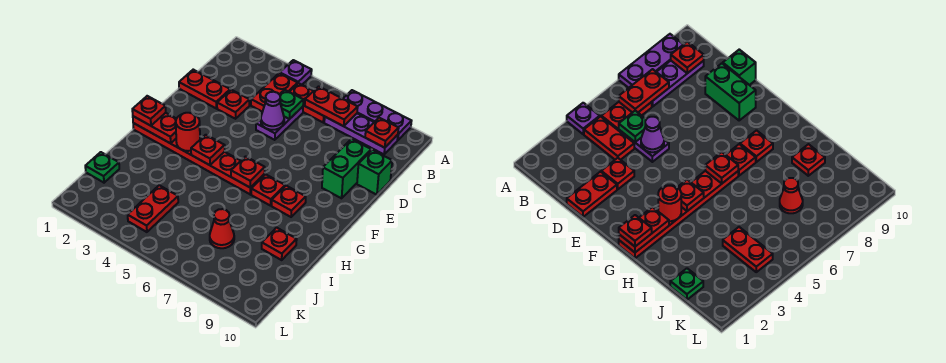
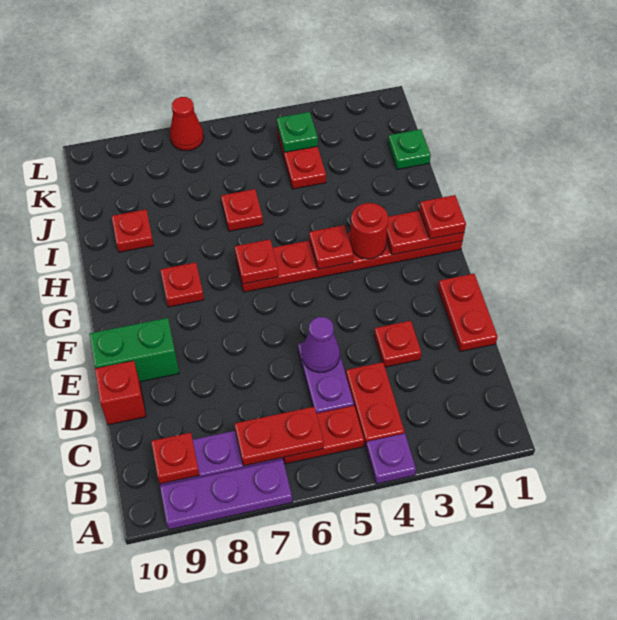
green 1x1 plate [279,90,303,119] -> green 1x1 plate moved to [277,112,318,153]
red 1x2 plate [179,70,230,108] -> red 1x2 plate turned to [438,274,498,352]
green 1x2 brick [322,139,371,198] -> green 1x2 brick turned to [89,318,179,382]
green 1x1 brick [357,150,392,195] -> red 1x1 brick [95,361,146,425]
red 1x1 plate [251,175,285,206] -> red 1x1 plate moved to [221,189,263,231]
red 1x1 cone [210,209,234,248] -> red 1x1 cone moved to [170,97,204,151]

